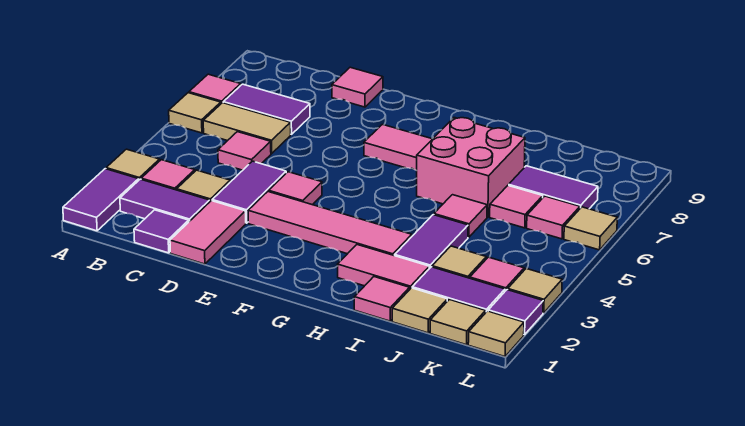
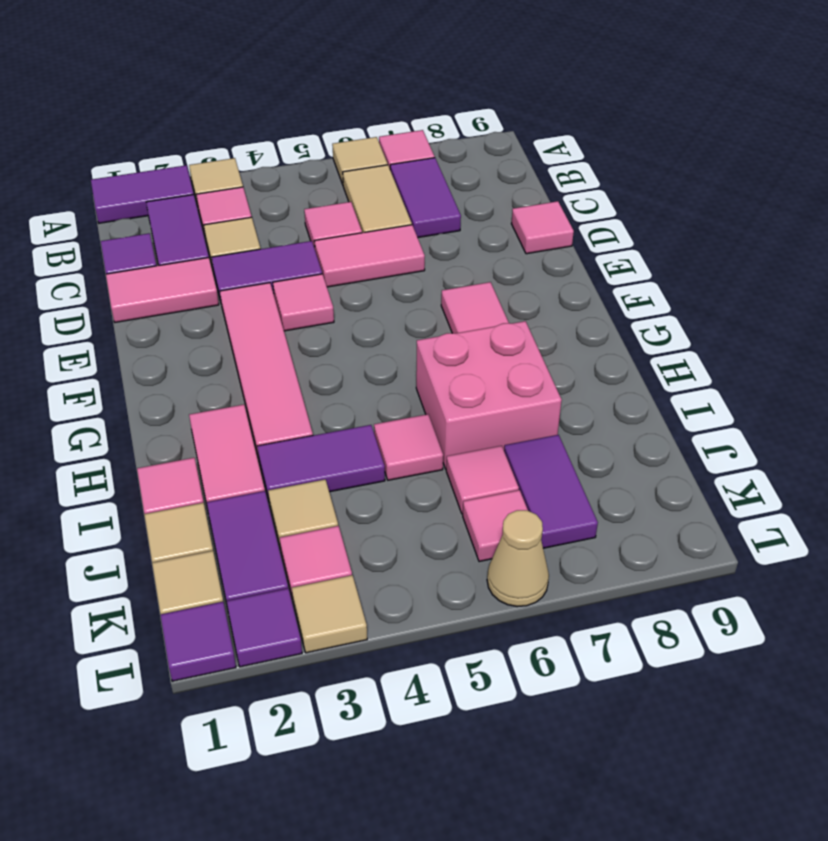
none -> pink 1x2 tile [314,225,425,287]
tan 1x1 tile [468,311,524,357] -> purple 1x1 tile [160,602,236,681]
tan 1x1 tile [564,207,617,250] -> tan 1x1 cone [487,510,549,607]

